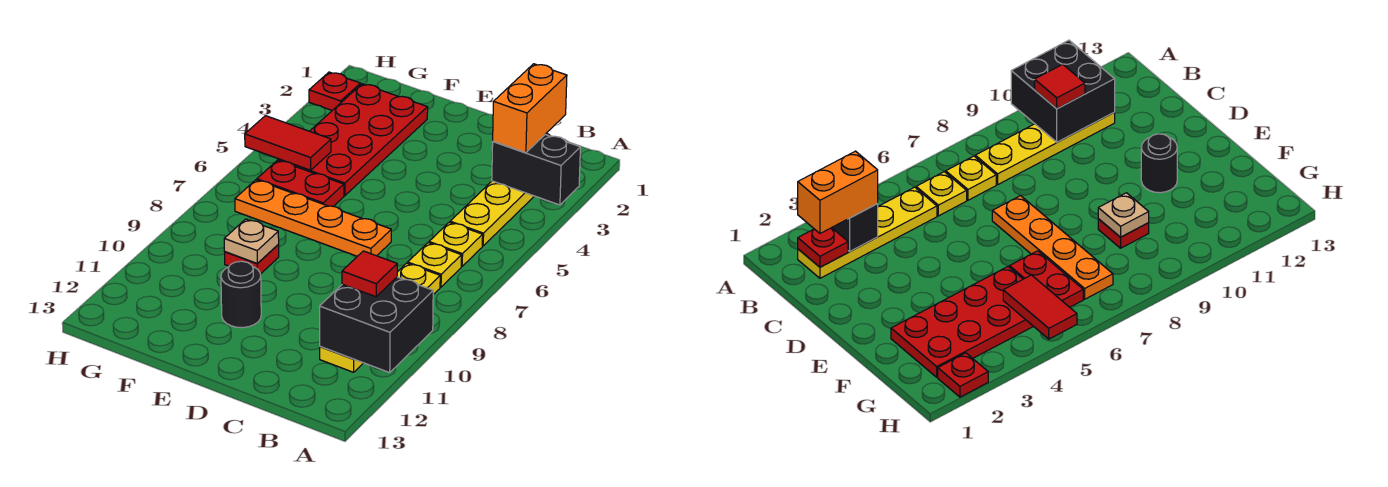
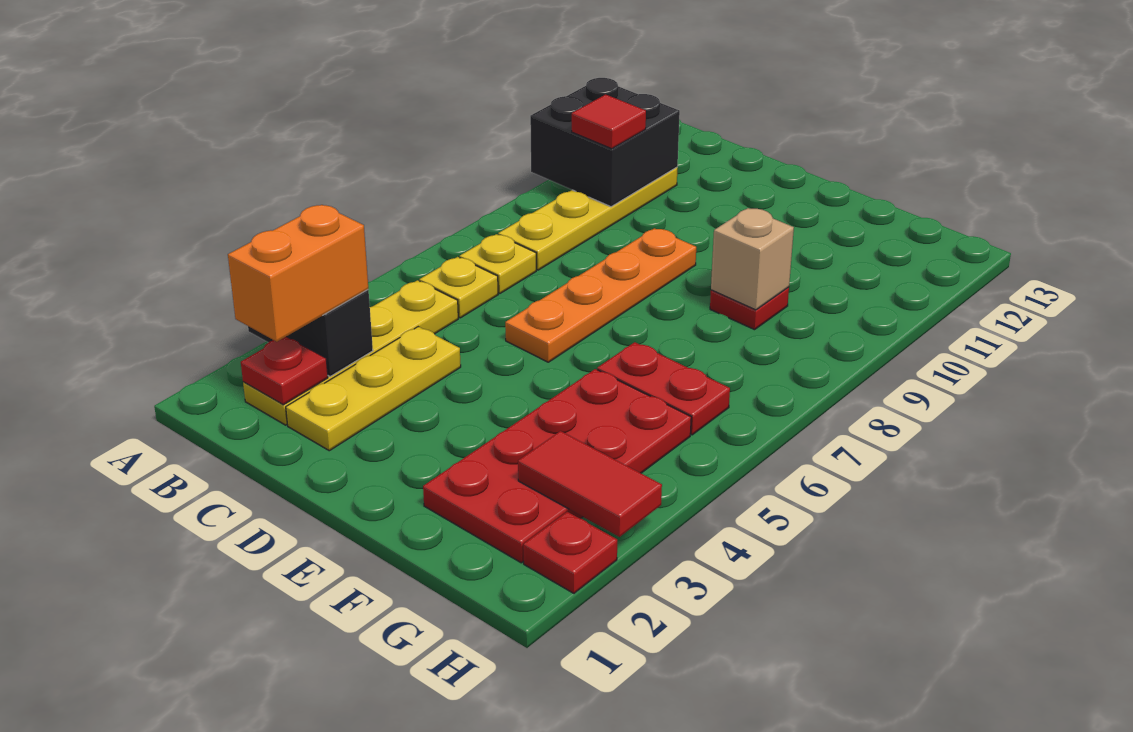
none -> yellow 1x3 plate [286,327,461,451]
orange 1x4 plate [235,180,391,256] -> orange 1x4 plate turned to [505,228,696,362]
black 1x1 round brick [221,261,261,328] -> none
tan 1x1 plate [224,219,279,264] -> tan 1x1 brick [711,208,794,310]
red 1x2 tile [245,116,331,170] -> red 1x2 tile moved to [518,431,662,537]

